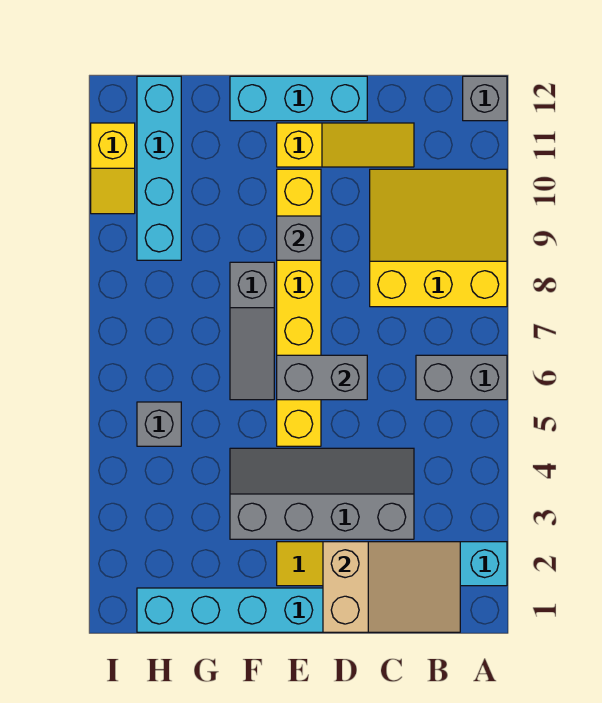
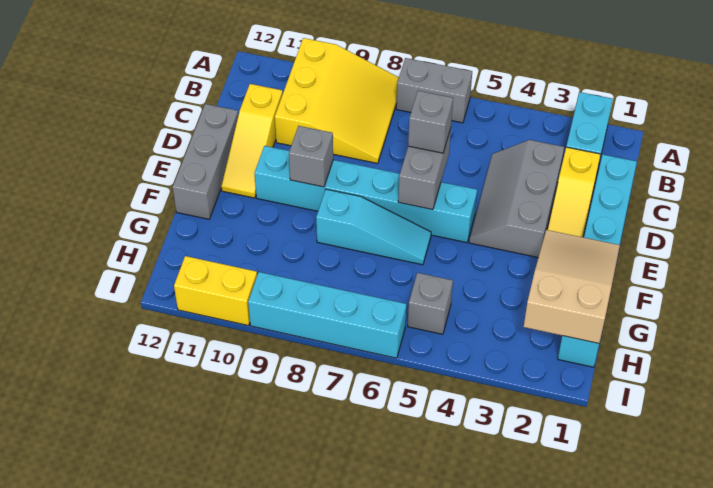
grey 1x2 brick [416,355,507,400] -> grey 1x2 brick turned to [396,58,472,123]
yellow 3x3 slope [370,169,507,307] -> yellow 3x3 slope turned to [275,38,399,163]
grey 1x1 brick [463,76,507,121] -> grey 1x1 brick moved to [408,91,453,153]
tan 2x3 slope [323,542,460,632] -> tan 2x3 slope moved to [524,230,620,343]
grey 2x4 slope [230,448,414,539] -> grey 2x3 slope [469,140,564,257]
yellow 1x3 slope [277,123,414,167] -> yellow 1x3 slope turned to [221,84,283,198]
cyan 1x3 brick [230,76,367,121] -> grey 1x3 brick [173,104,238,219]
yellow 1x6 brick [277,169,321,446] -> cyan 1x6 brick [255,146,477,243]
grey 1x3 slope [230,262,274,400] -> cyan 1x3 slope [316,189,431,265]
cyan 1x4 brick [137,76,181,260] -> cyan 1x4 brick moved to [248,272,406,358]
yellow 1x2 slope [91,123,135,214] -> yellow 1x2 brick [174,256,257,326]

